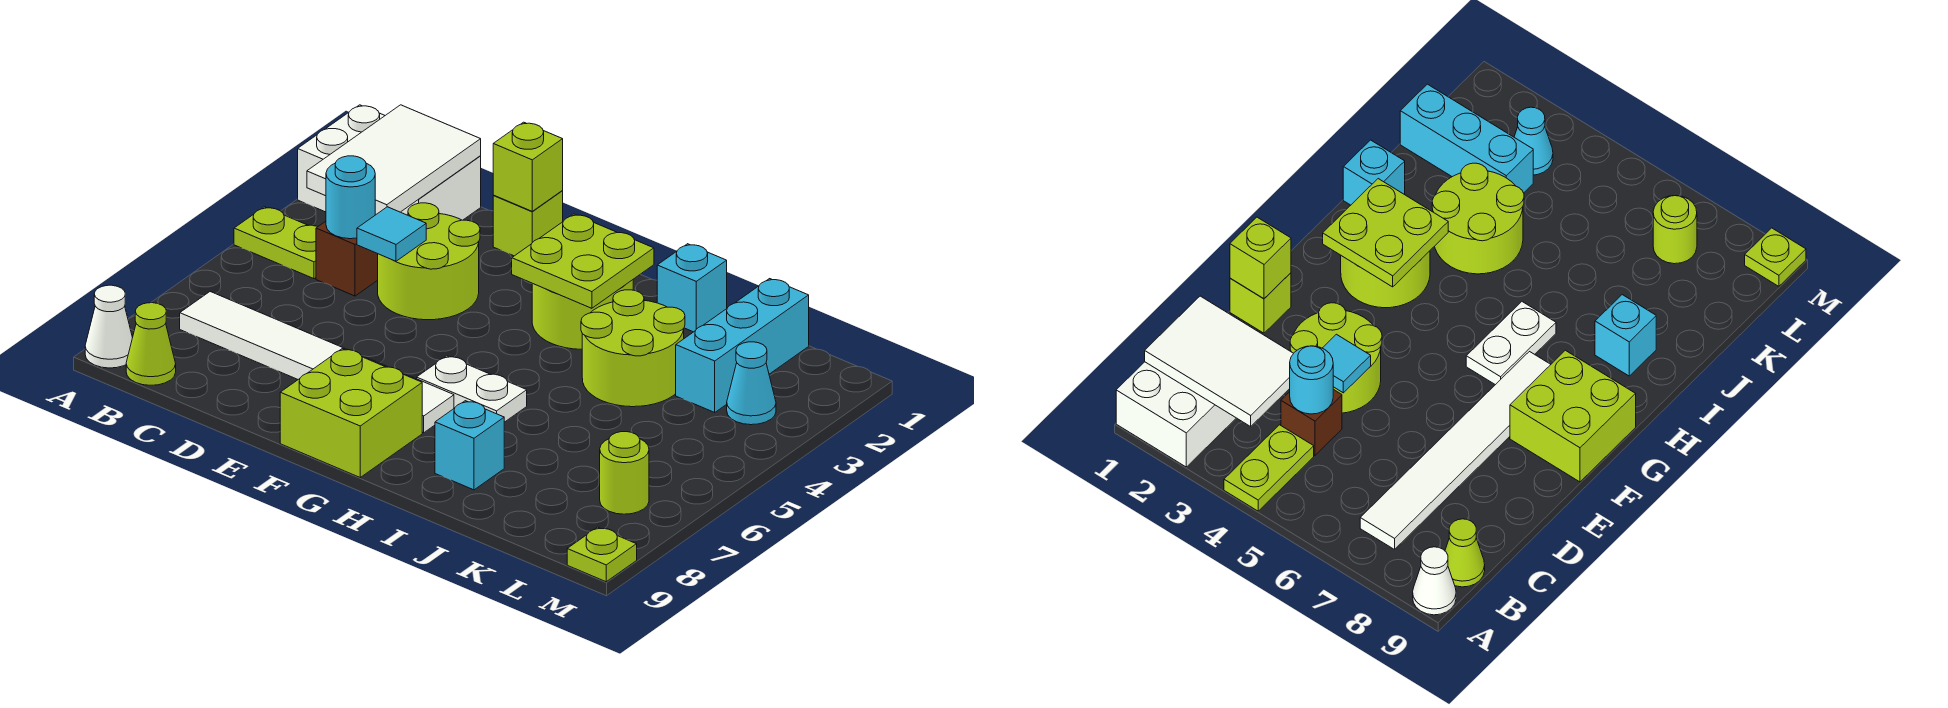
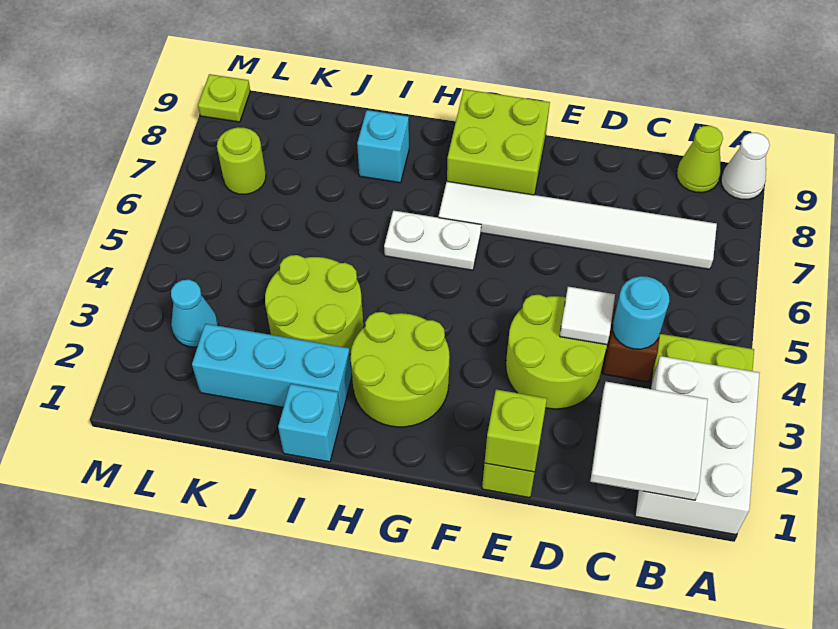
white 2x3 brick [298,105,481,220] -> white 2x3 brick turned to [635,356,759,535]
white 2x3 tile [307,105,481,215] -> white 2x2 tile [590,382,708,500]
cyan 1x1 tile [357,207,426,261] -> white 1x1 tile [560,287,615,345]
lime 2x2 plate [512,214,654,308] -> none
cyan 1x3 brick [676,279,809,412] -> cyan 1x3 brick turned to [192,324,352,417]

